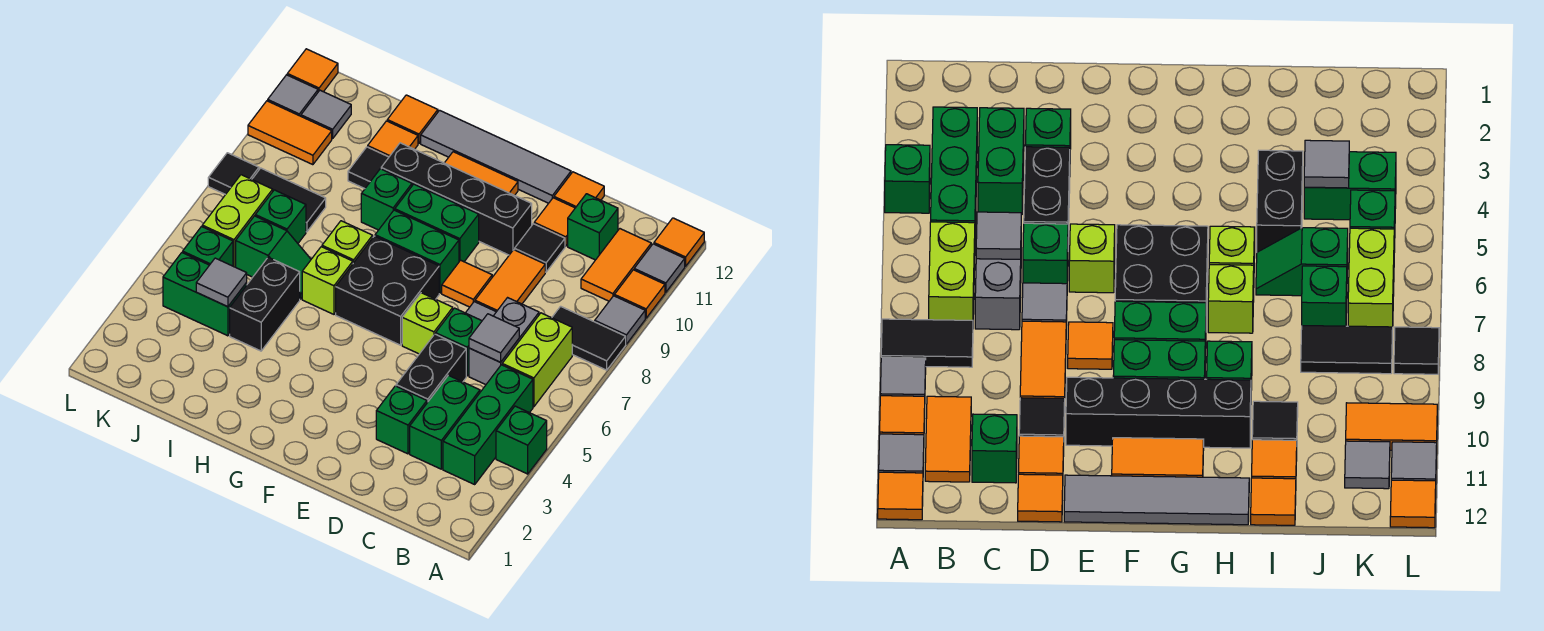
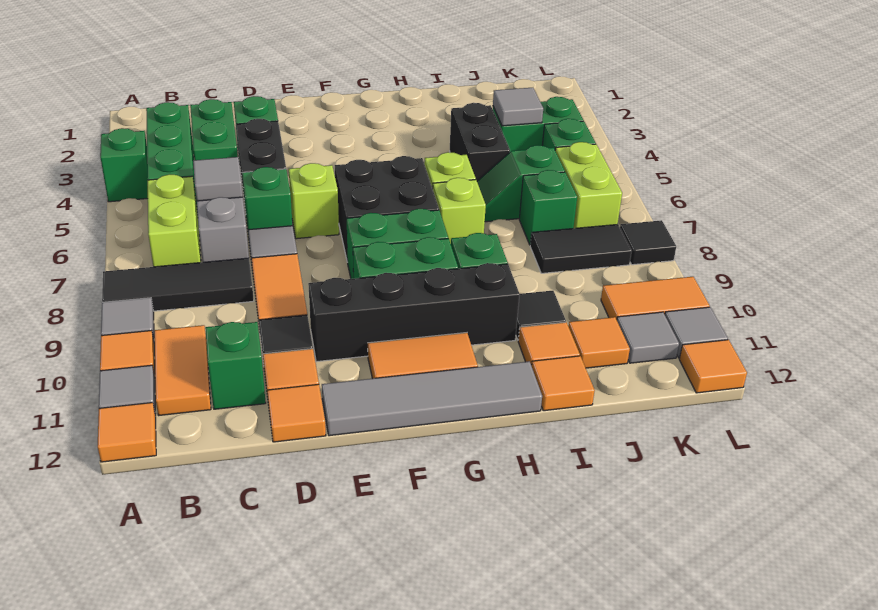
black 1x2 tile [552,306,626,370] -> black 1x3 tile [102,258,254,311]
orange 1x1 tile [442,260,492,307] -> orange 1x1 tile moved to [568,317,630,368]

